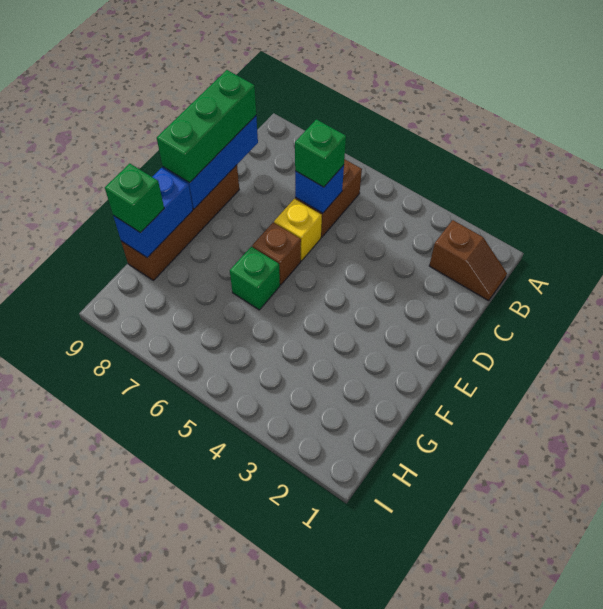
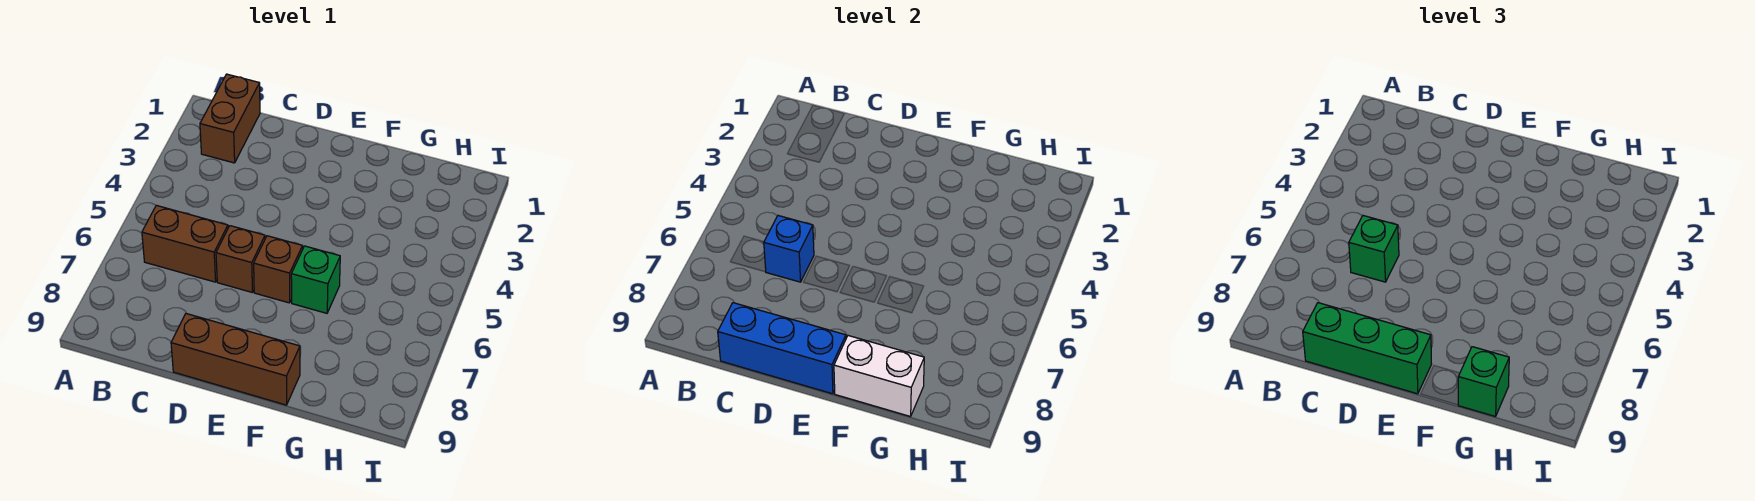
brown 1x2 slope [429,220,507,301] -> brown 1x2 brick [200,74,260,163]
yellow 1x1 brick [274,199,322,261] -> brown 1x1 brick [216,226,265,292]
brown 1x4 brick [121,165,239,280] -> brown 1x3 brick [171,313,300,405]
blue 1x2 brick [113,168,193,258] -> white 1x2 brick [834,336,924,417]

